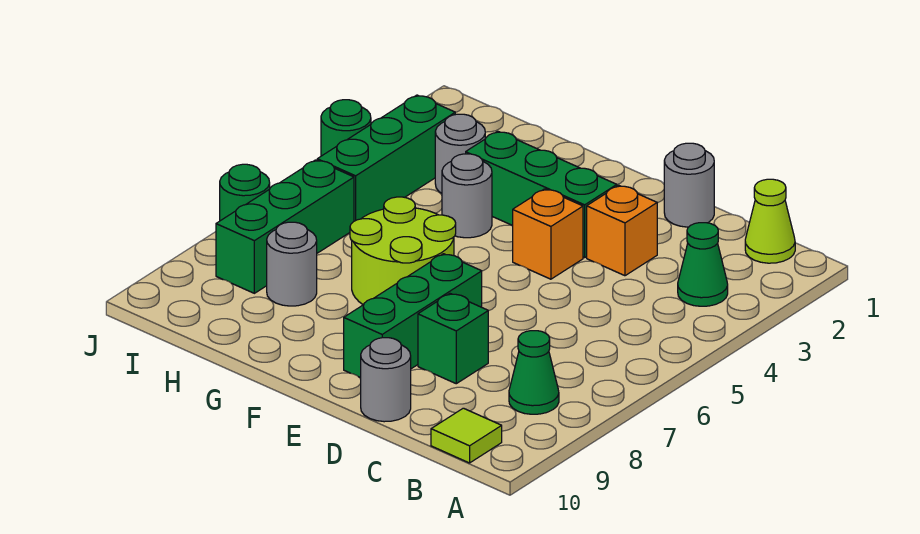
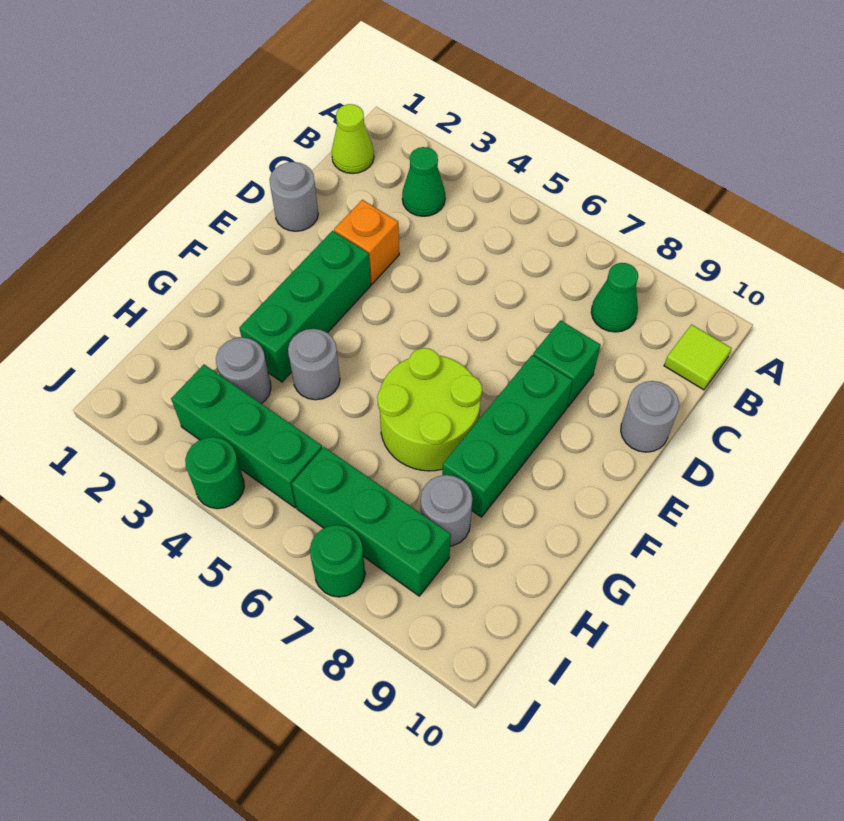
orange 1x1 brick [513,189,583,279] -> none
green 1x3 brick [344,254,482,378] -> green 1x3 brick turned to [442,355,573,517]

